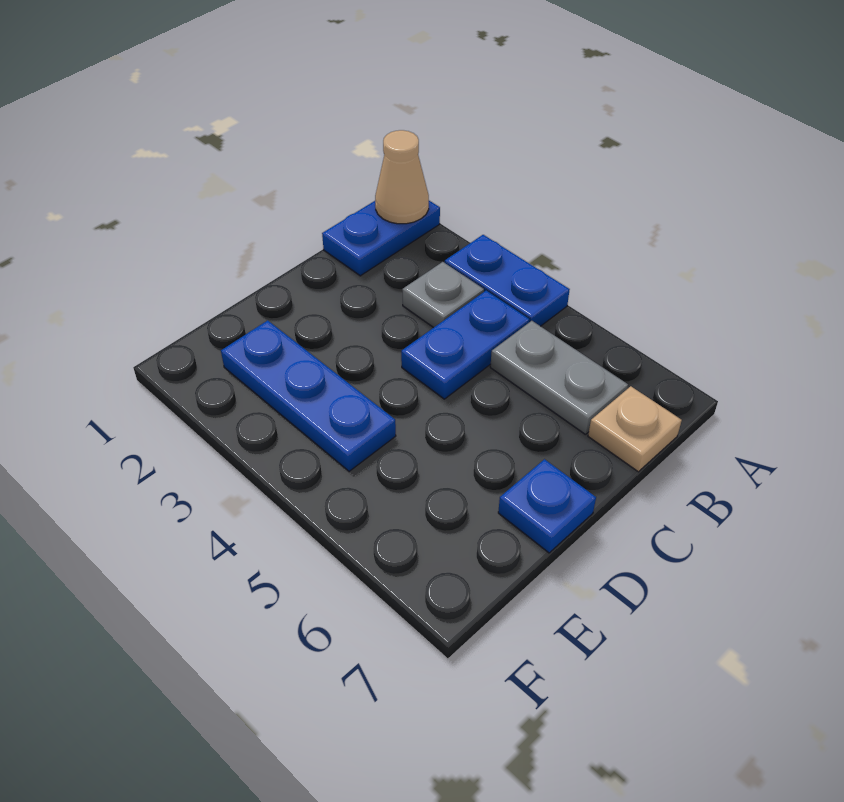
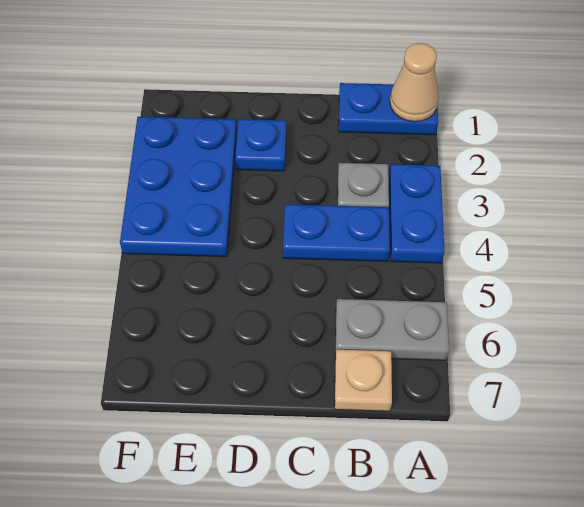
grey 1x2 plate [490,321,628,434] -> grey 1x2 plate turned to [335,299,449,360]
blue 1x1 plate [498,459,596,553] -> blue 1x1 plate moved to [235,119,286,171]
blue 1x3 plate [221,320,396,471] -> blue 2x3 plate [120,117,237,257]

